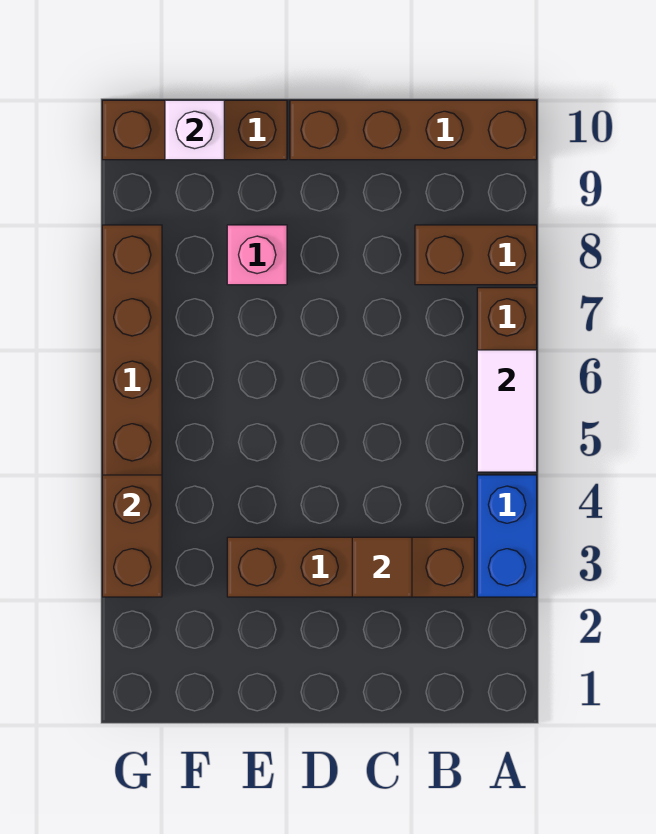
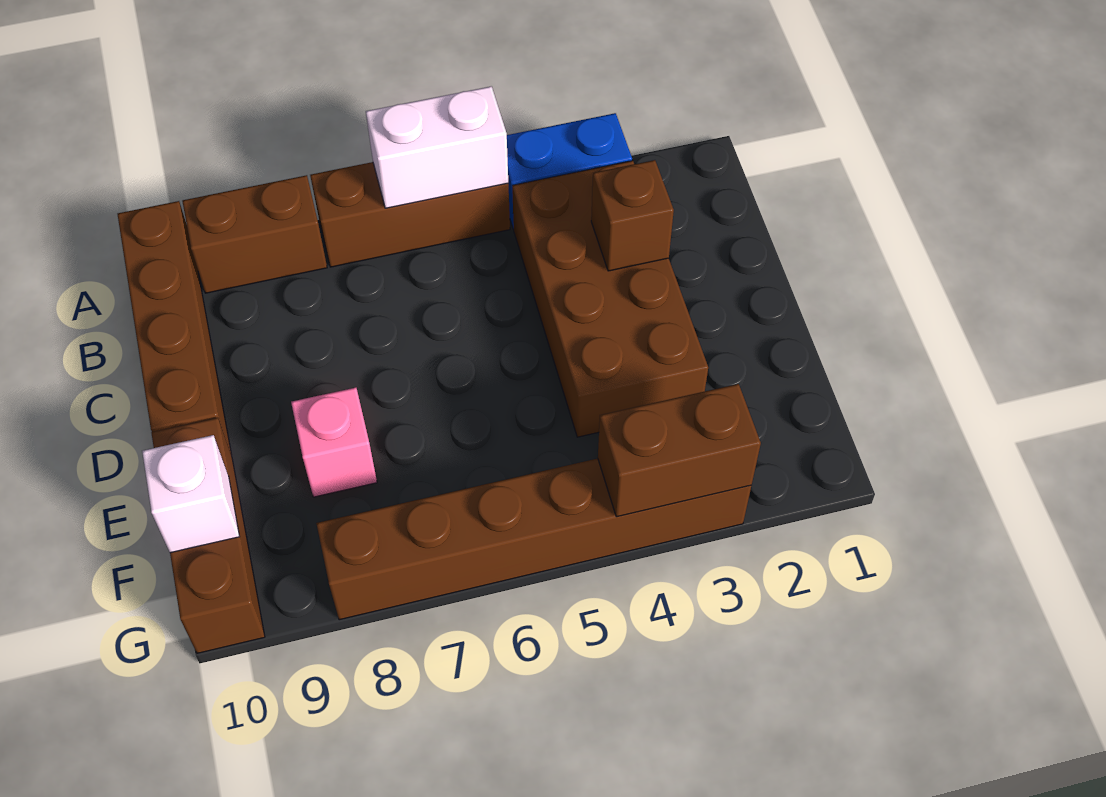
white 1x2 tile [477,350,537,472] -> white 1x2 brick [366,86,508,208]
brown 1x2 brick [415,225,537,285] -> brown 1x2 brick turned to [182,175,327,293]
brown 1x4 brick [227,537,474,597] -> brown 2x4 brick [512,161,708,437]
brown 1x1 tile [352,537,412,597] -> brown 1x1 brick [591,160,674,271]

